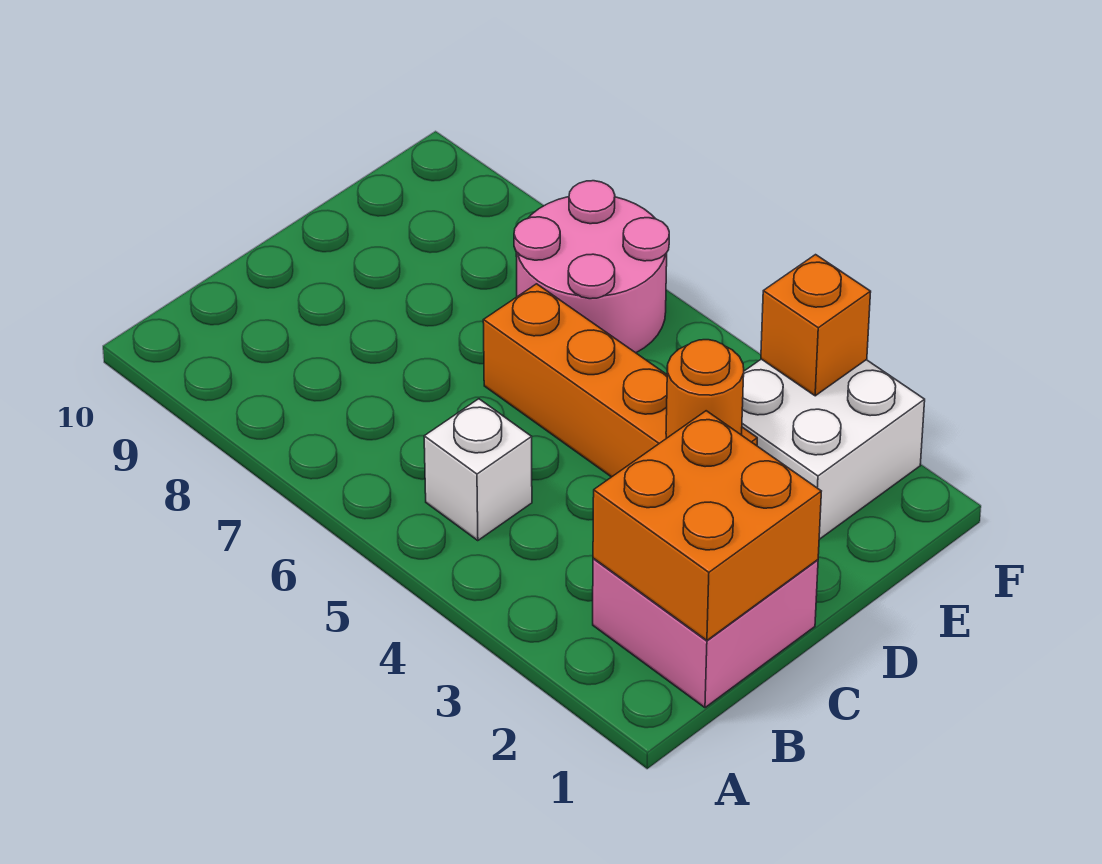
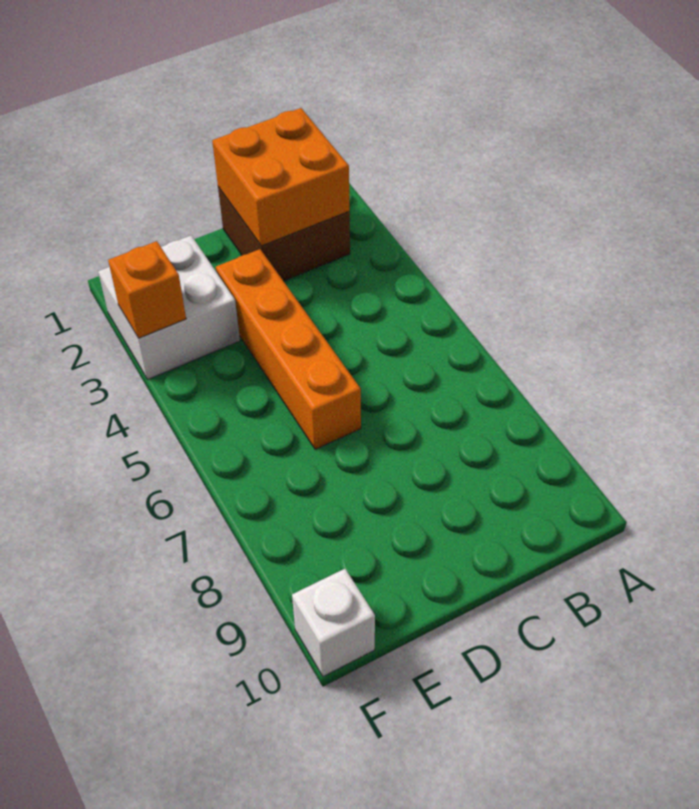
pink 2x2 brick [593,558,818,708] -> brown 2x2 brick [218,187,350,281]
white 1x1 brick [424,399,532,541] -> white 1x1 brick moved to [292,569,375,677]
orange 1x1 round brick [666,340,744,438] -> none
pink 2x2 round brick [514,181,669,353] -> none

